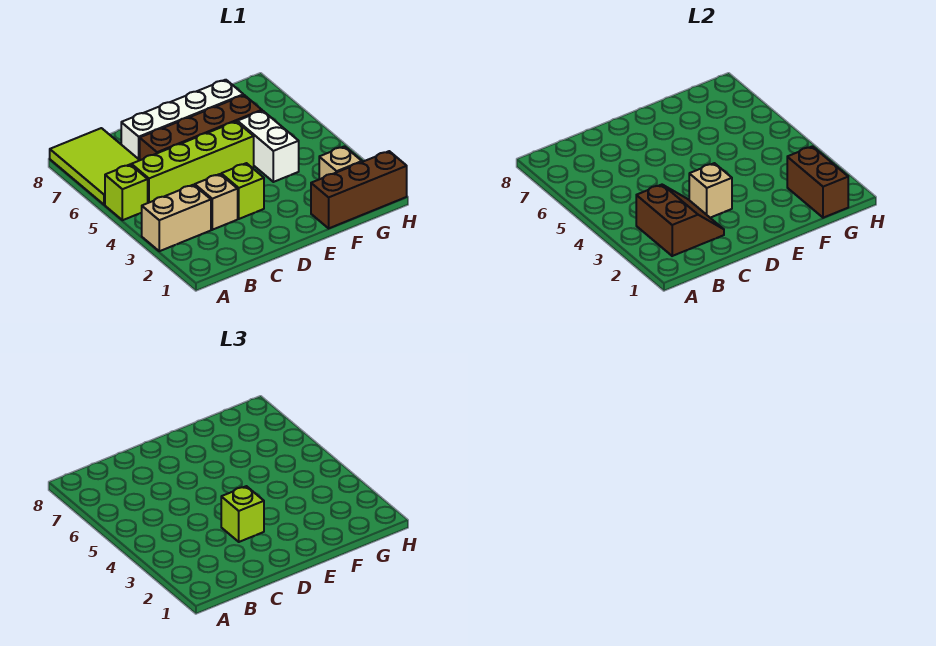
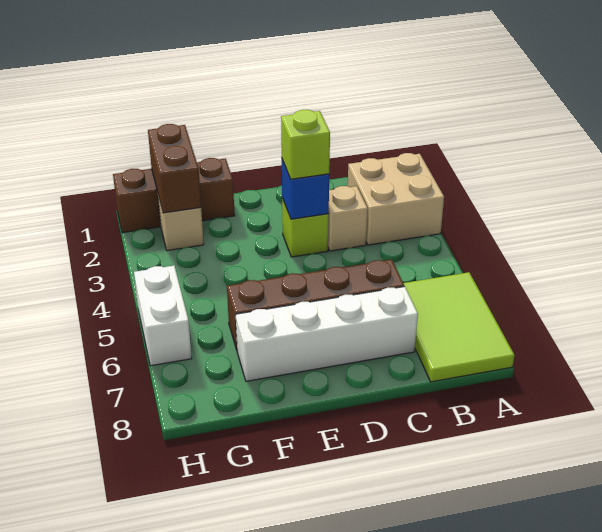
tan 1x2 brick [142,185,211,251] -> tan 2x2 brick [348,153,444,245]
lime 1x1 brick [105,165,148,220] -> none
brown 2x2 slope [636,185,724,256] -> none
lime 1x4 brick [131,122,254,203] -> none
tan 1x1 brick [689,163,732,218] -> blue 1x1 brick [282,160,329,219]
white 1x2 brick [237,111,299,182] -> white 1x2 brick moved to [134,266,192,366]

